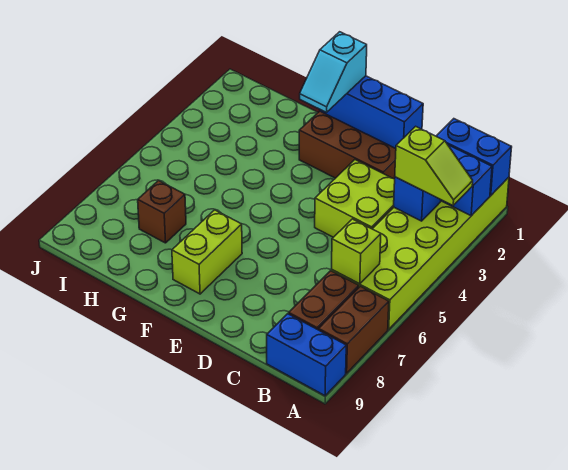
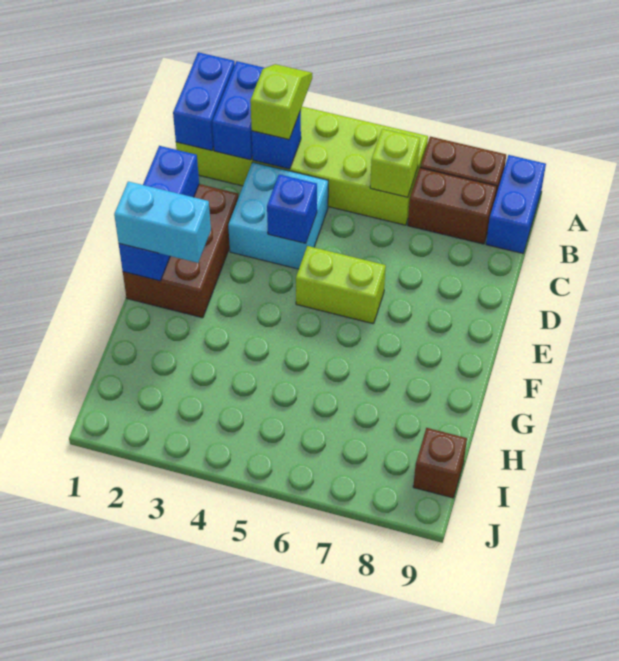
lime 2x2 brick [315,160,395,237] -> cyan 2x2 brick [228,162,328,269]
none -> blue 1x1 brick [267,174,317,243]
cyan 1x2 slope [300,32,367,112] -> cyan 1x2 brick [114,181,211,263]
lime 1x2 brick [172,210,242,294] -> lime 1x2 brick moved to [296,246,386,324]
brown 1x1 brick [138,180,186,243] -> brown 1x1 brick moved to [413,428,467,498]

